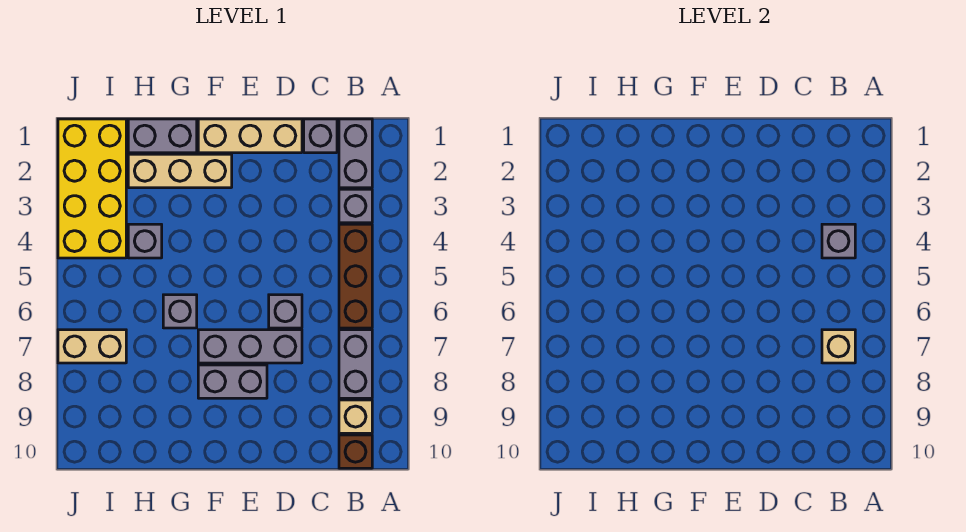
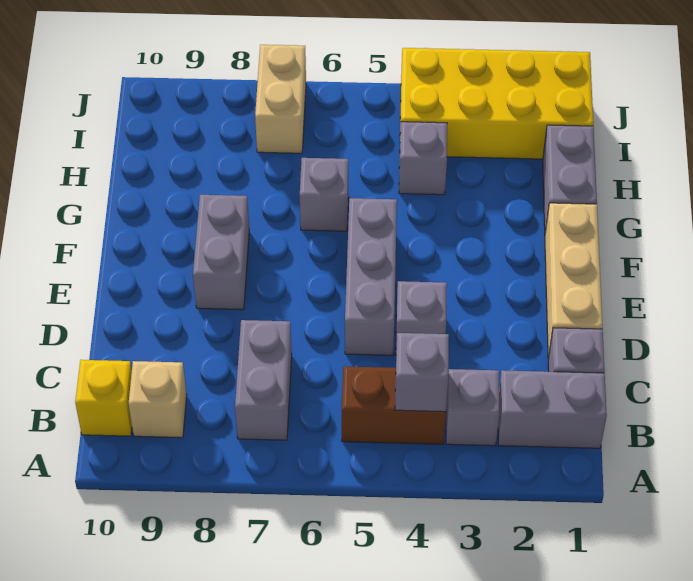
brown 1x3 brick [339,224,372,328] -> brown 1x2 brick [342,366,446,444]
grey 1x2 brick [339,330,372,398] -> grey 1x2 brick turned to [235,320,292,440]
tan 1x1 brick [822,330,855,363] -> none
brown 1x1 brick [339,435,372,468] -> yellow 1x1 brick [75,360,132,436]
grey 1x1 brick [269,295,302,328] -> grey 1x1 brick moved to [396,281,447,352]
grey 1x3 brick [198,330,302,363] -> grey 1x3 brick moved to [345,198,397,355]
tan 1x3 brick [128,154,232,188] -> none

